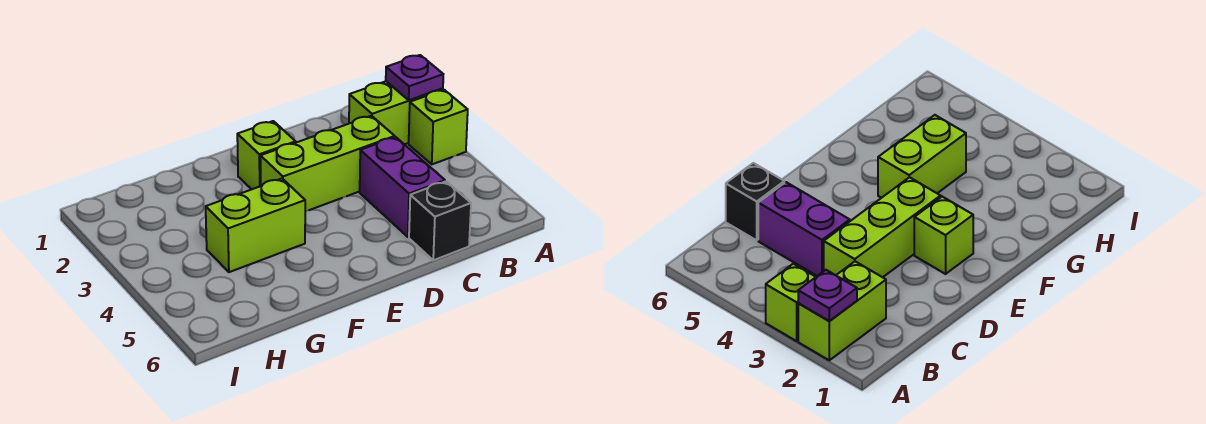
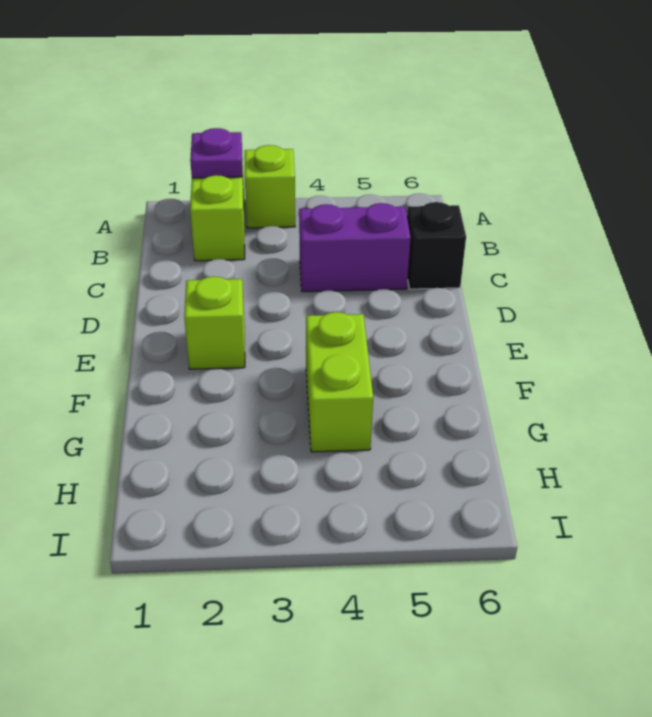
lime 1x3 brick [260,116,395,212] -> none

